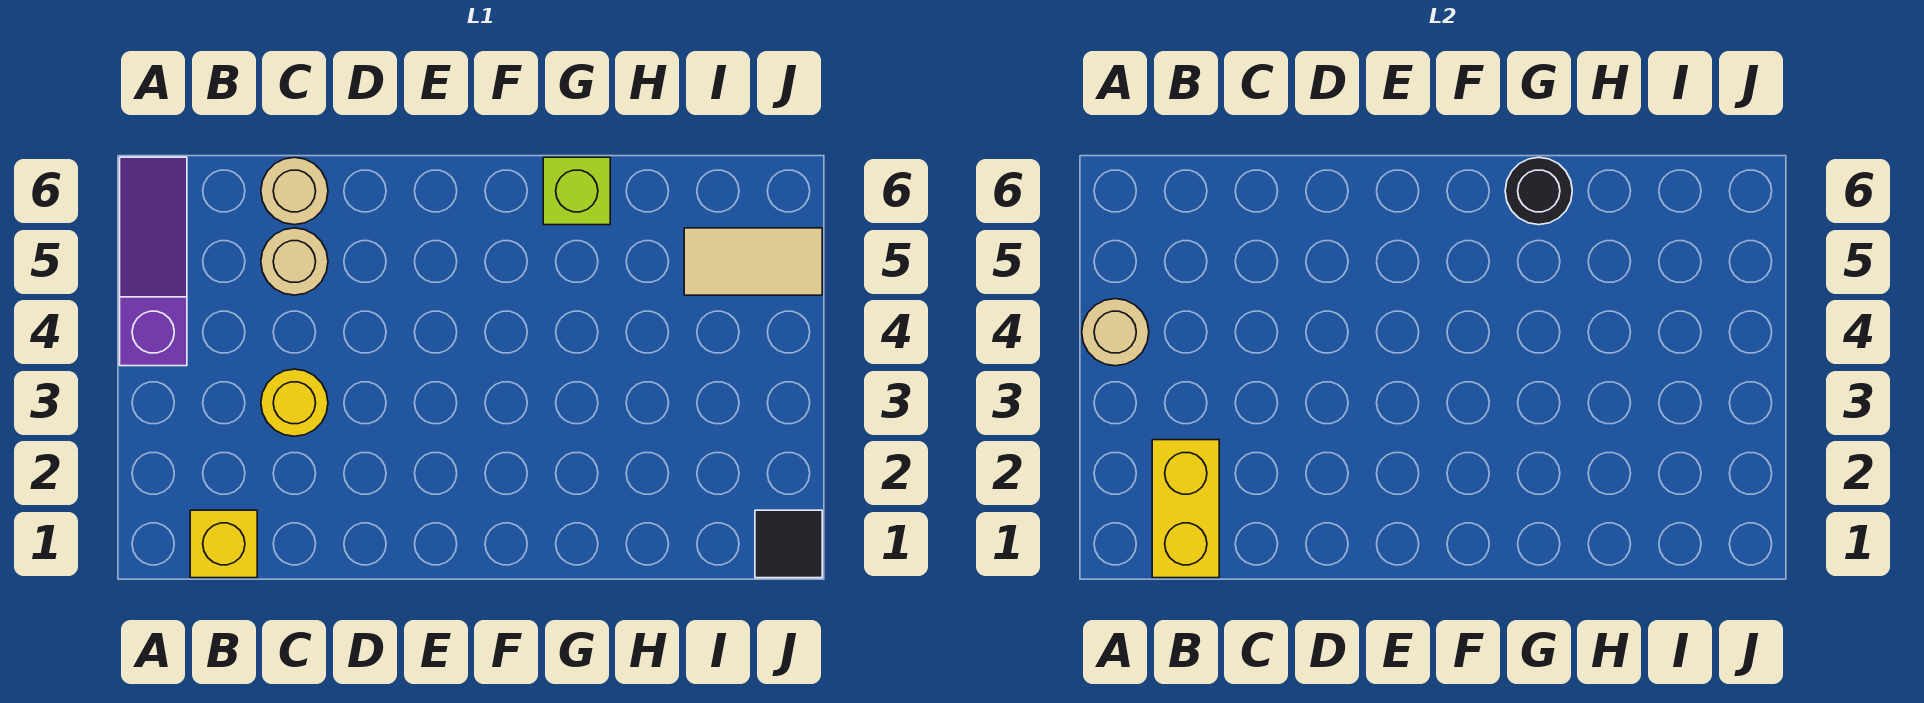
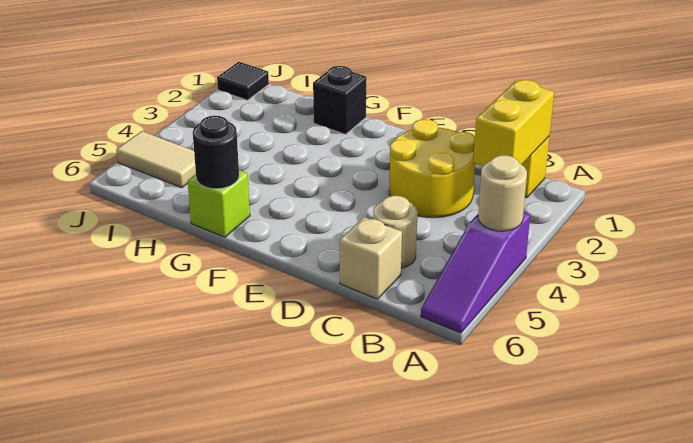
yellow 1x1 round brick [261,369,328,436] -> yellow 2x2 round brick [389,119,475,218]
tan 1x1 round brick [261,157,328,225] -> tan 1x1 brick [339,217,402,299]
none -> black 1x1 brick [313,66,366,134]

